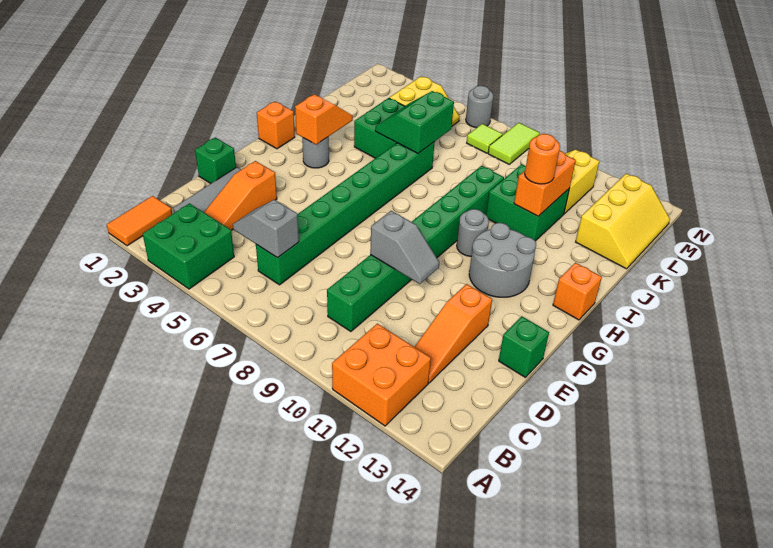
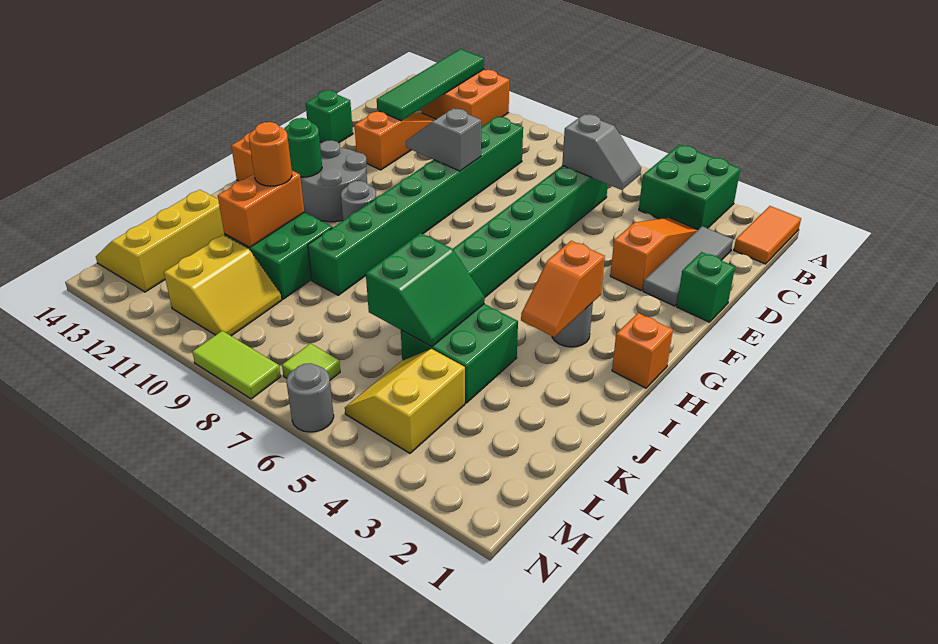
none -> green 1x4 tile [377,49,484,121]
none -> green 1x1 round brick [284,118,322,177]
lime 1x2 tile [488,123,540,164] -> lime 1x2 tile turned to [192,331,281,399]

